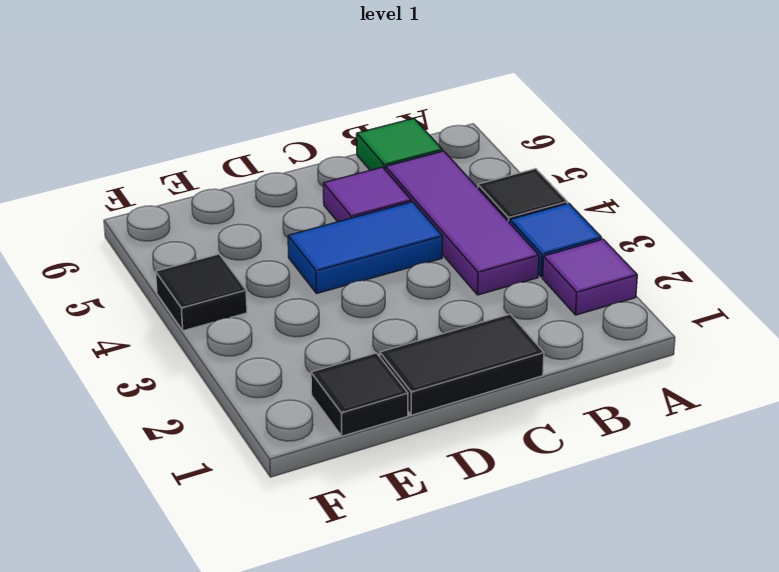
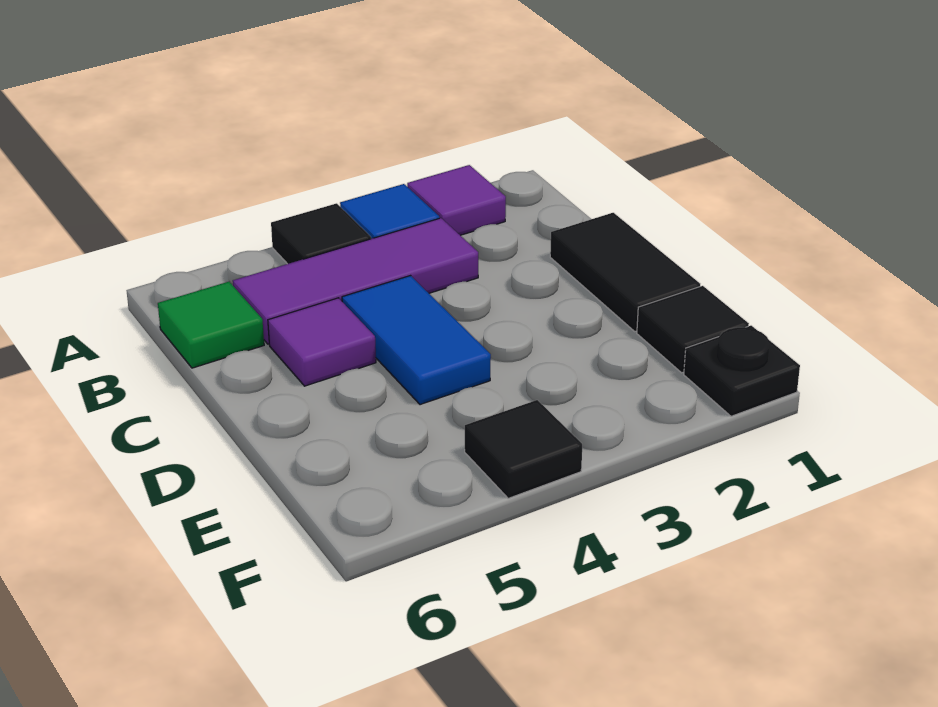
none -> black 1x1 plate [684,326,800,416]

